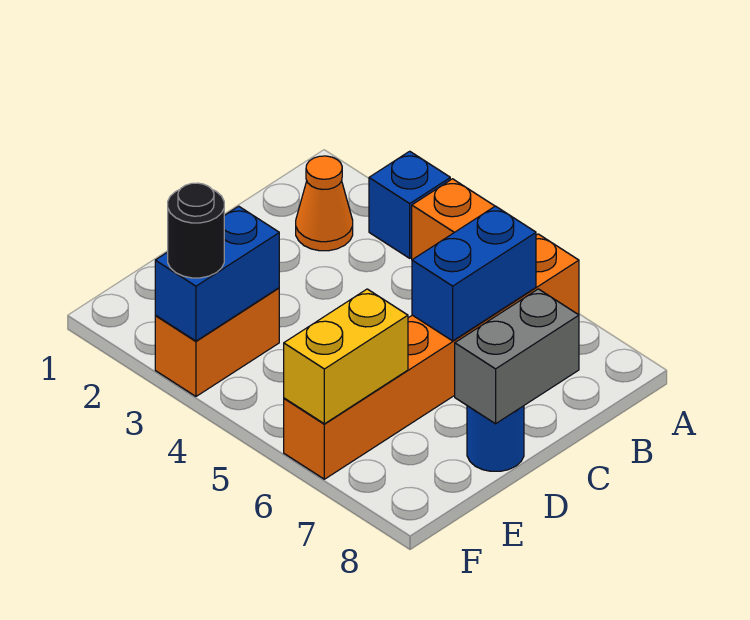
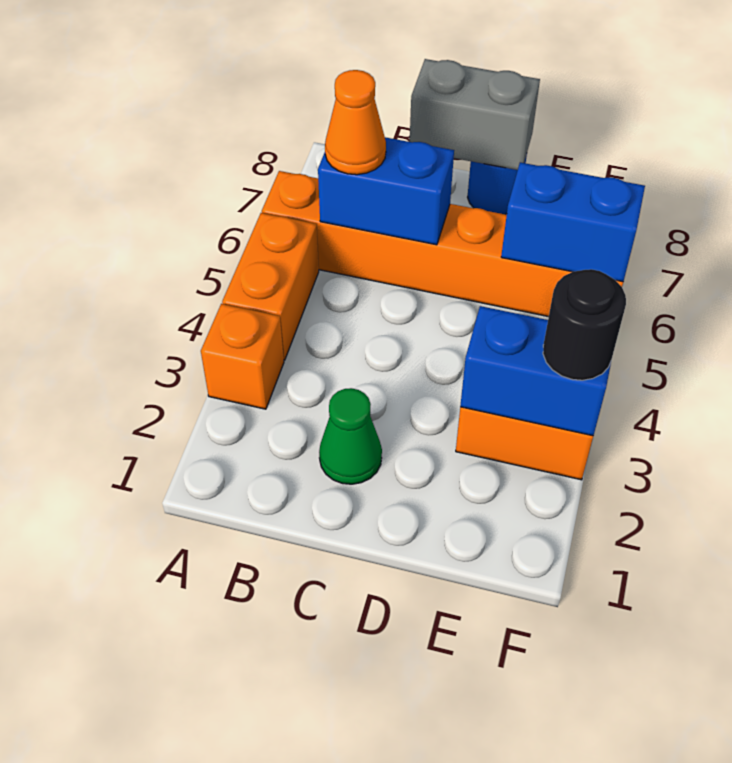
blue 1x1 brick [369,151,450,258] -> orange 1x1 brick [201,304,284,409]
orange 1x1 cone [296,156,353,251] -> orange 1x1 cone moved to [325,70,386,175]
none -> green 1x1 cone [319,388,382,484]
yellow 1x2 brick [284,289,408,424] -> blue 1x2 brick [501,162,645,282]

